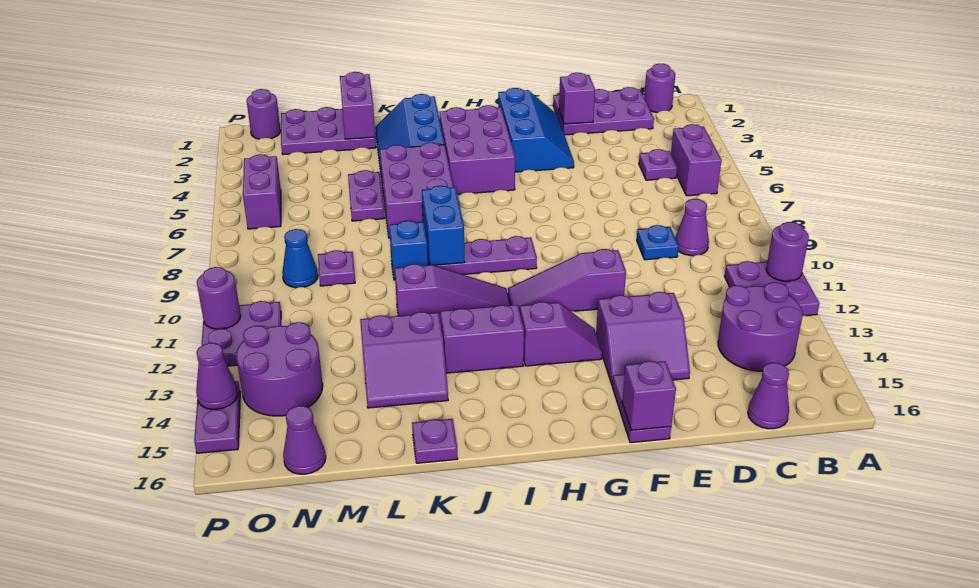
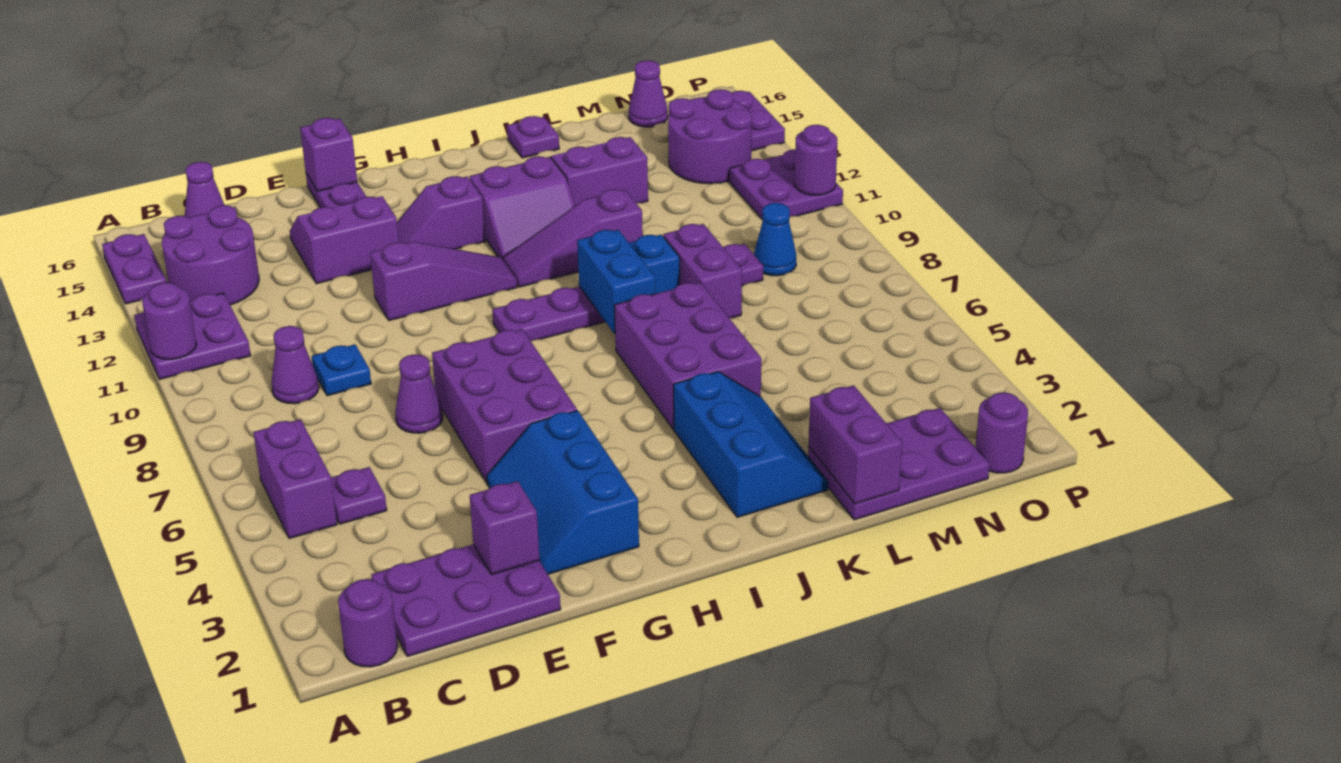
purple 2x3 brick [440,105,515,194] -> purple 2x3 brick moved to [432,329,577,482]
purple 1x2 plate [348,170,385,221] -> purple 1x2 plate moved to [102,234,167,304]
purple 1x2 brick [243,154,281,229] -> purple 1x2 brick moved to [663,224,742,318]
purple 1x1 cone [196,343,238,409] -> purple 1x1 cone moved to [395,354,443,433]

